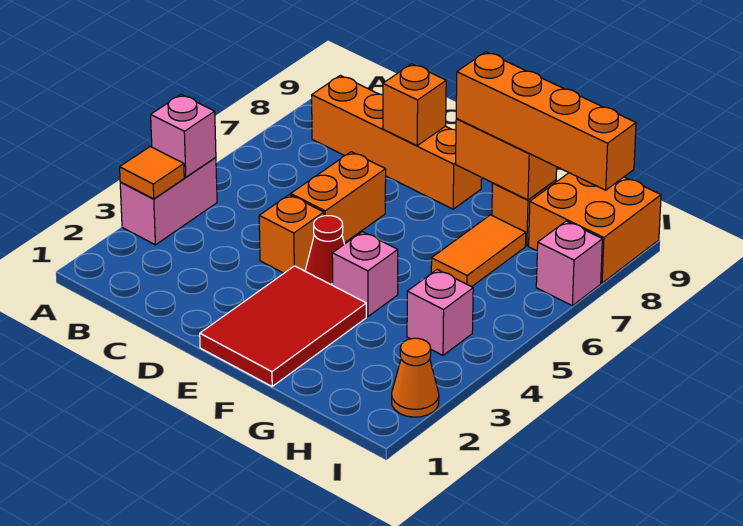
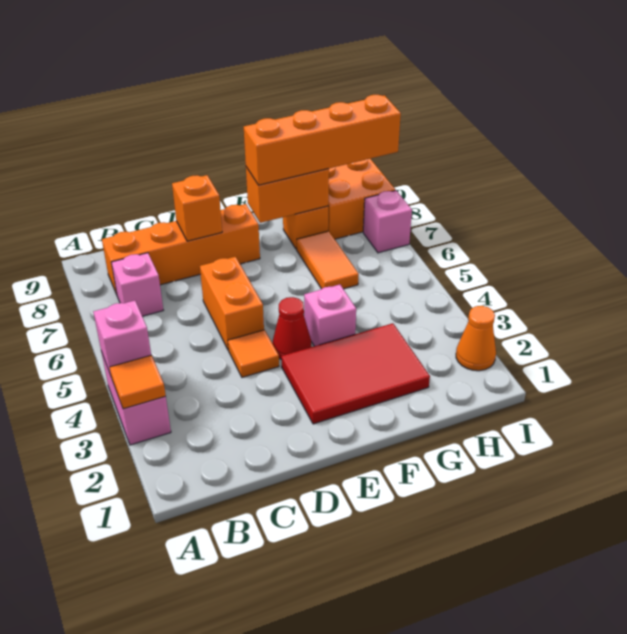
orange 1x1 brick [259,195,324,273] -> orange 1x1 tile [228,330,279,377]
red 2x3 tile [200,266,366,386] -> red 2x3 tile turned to [281,323,430,424]
pink 1x1 brick [407,270,473,355] -> pink 1x1 brick moved to [111,253,163,316]

